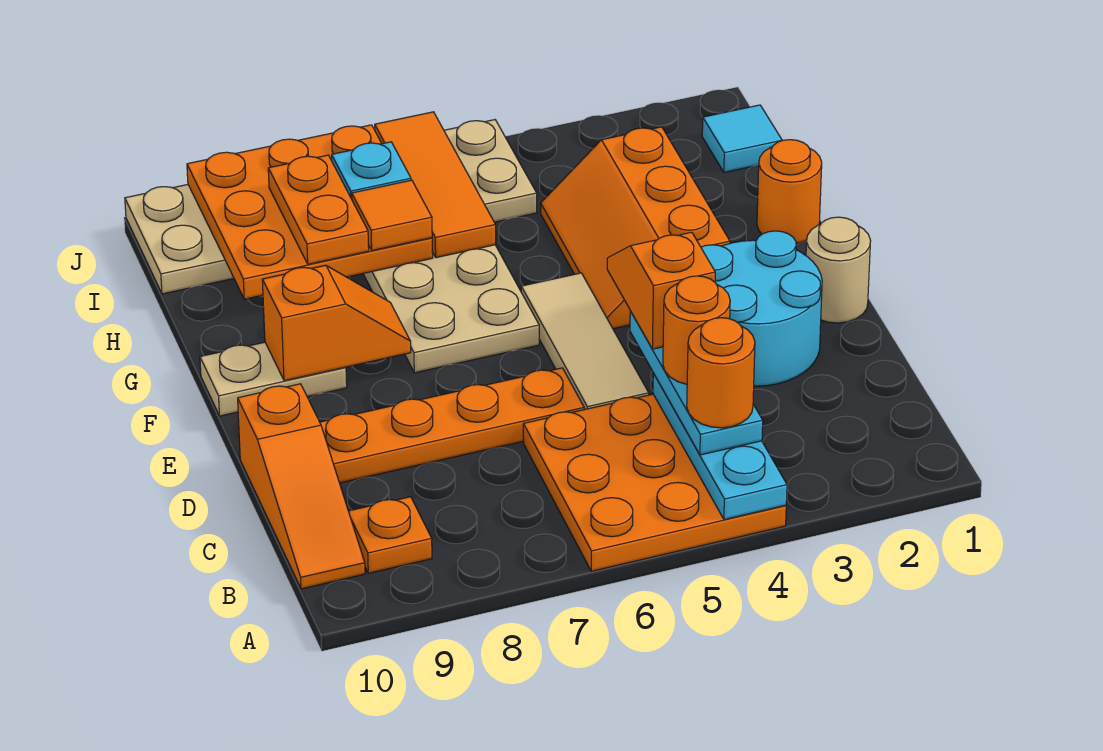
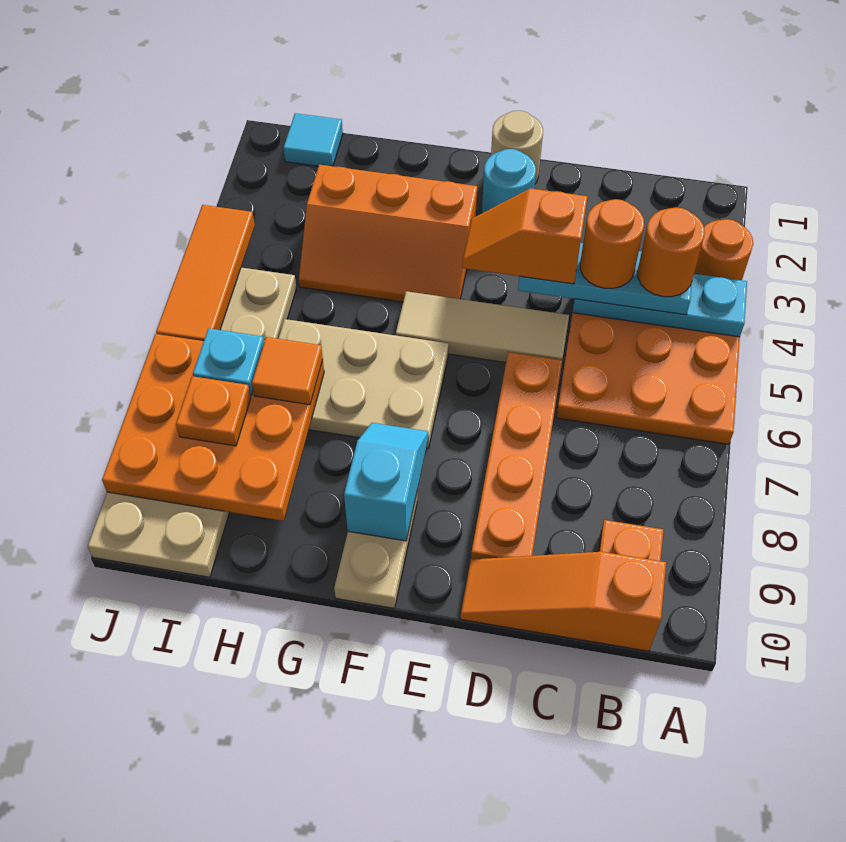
orange 1x3 slope [238,384,365,589] -> orange 1x3 slope turned to [461,552,666,651]
cyan 2x2 round brick [701,231,822,386] -> cyan 1x1 round brick [482,149,536,213]
orange 1x2 slope [262,265,411,381] -> cyan 1x2 slope [344,423,428,541]
orange 1x1 round brick [757,140,822,243] -> orange 1x1 round brick moved to [694,219,753,280]
orange 1x3 tile [375,112,496,258] -> orange 1x3 tile turned to [156,205,255,341]
orange 1x2 plate [268,155,369,264] -> orange 1x1 plate [176,376,251,446]

